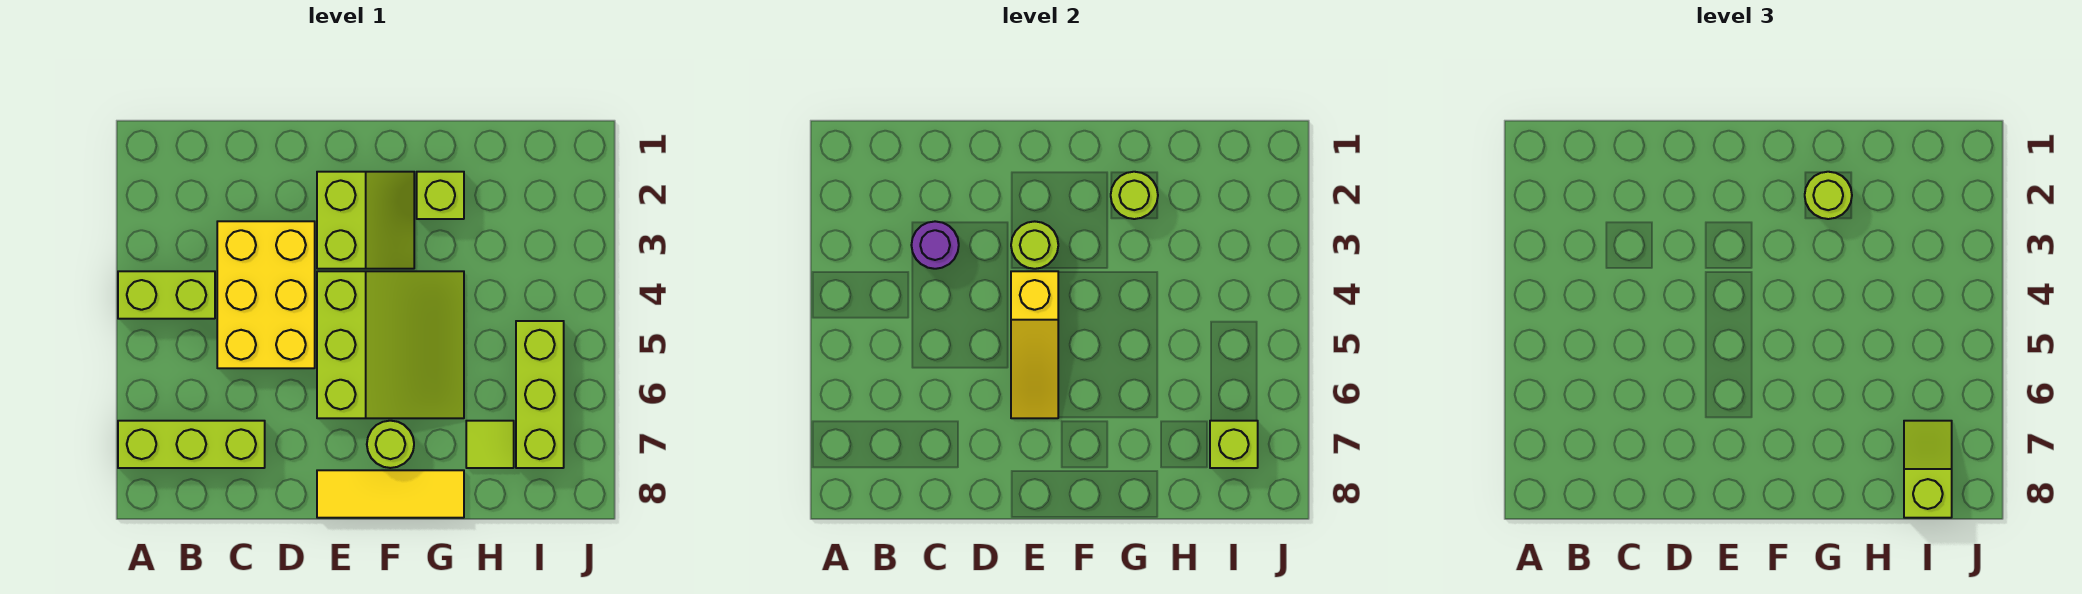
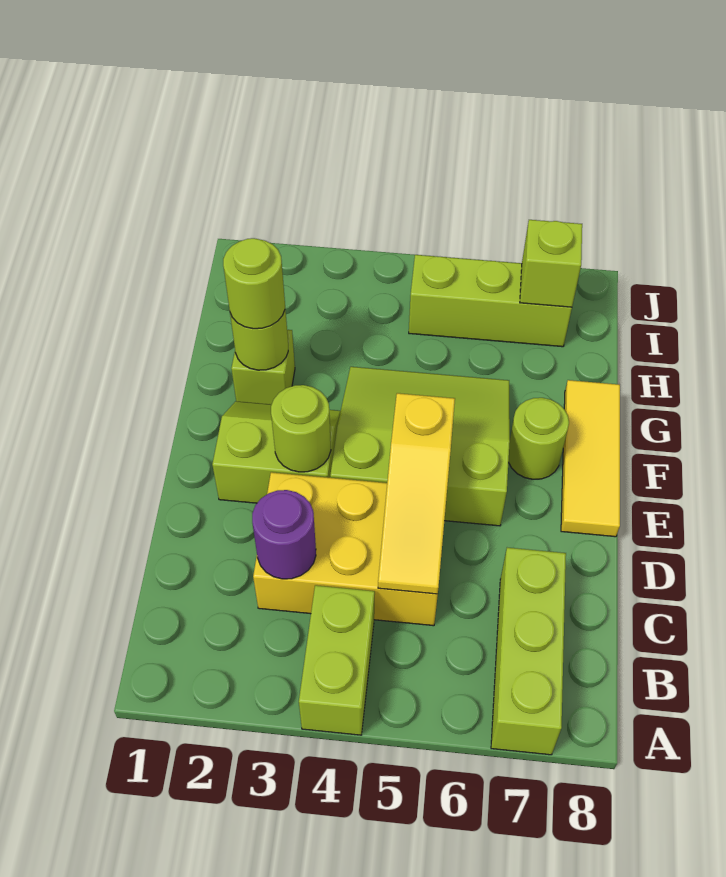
yellow 1x3 slope [1011,271,1058,418] -> yellow 1x3 slope turned to [378,393,455,594]
lime 1x1 tile [466,421,514,468] -> none
lime 1x2 slope [1904,421,1952,518] -> none

